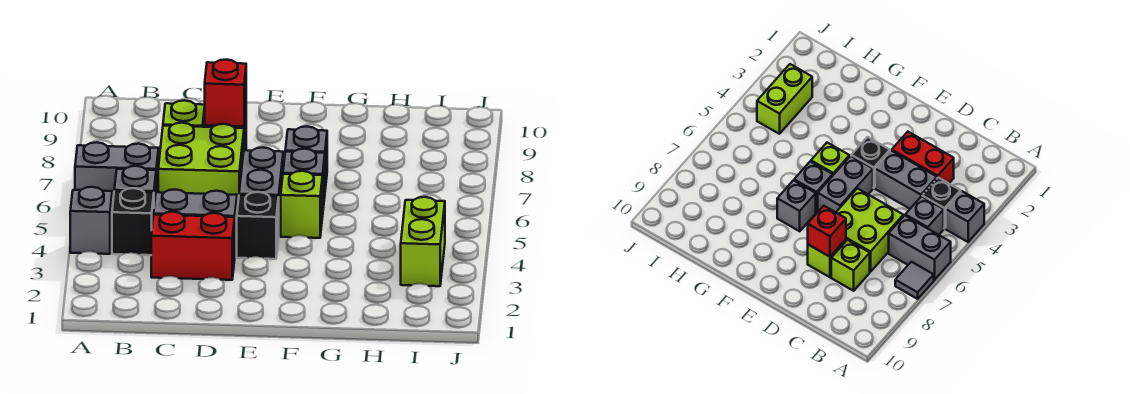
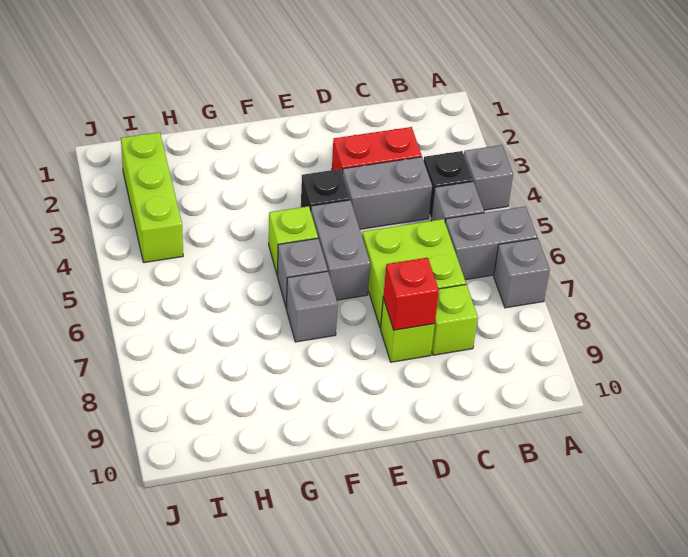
grey 1x1 tile [895,262,934,299] -> grey 1x1 brick [494,238,550,308]
lime 1x2 brick [401,197,445,286] -> lime 1x3 brick [121,132,183,263]

